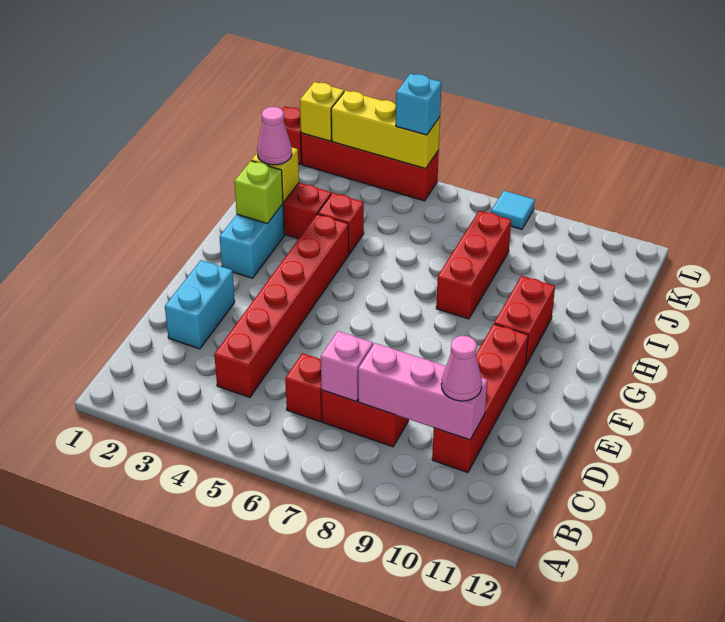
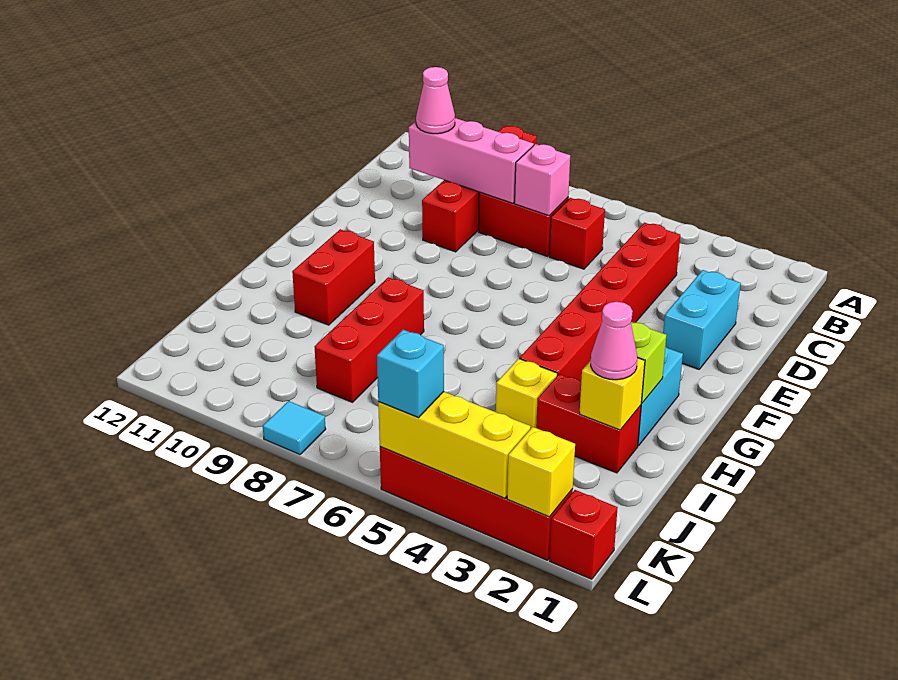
red 1x4 brick [432,324,528,472] -> red 1x4 brick moved to [422,126,537,252]
red 1x1 brick [318,193,364,254] -> yellow 1x1 brick [496,359,557,429]

